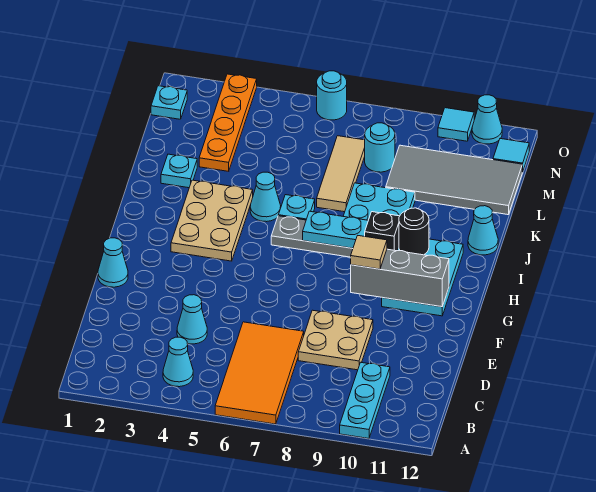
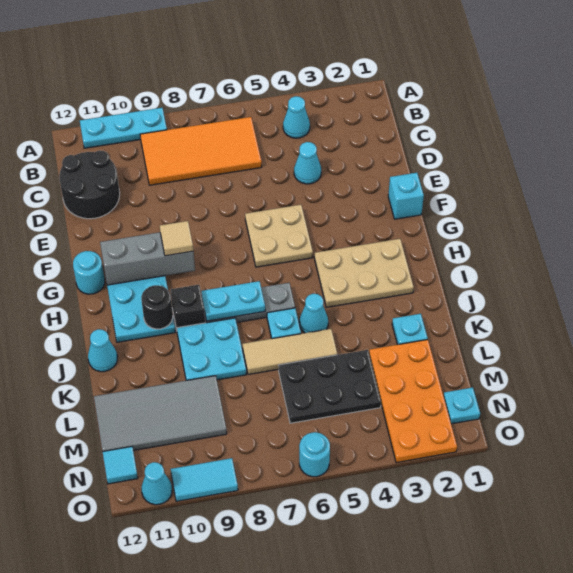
orange 2x4 tile [215,322,304,424] -> orange 2x4 tile turned to [140,117,262,185]
cyan 1x3 plate [340,362,390,439] -> cyan 1x3 plate turned to [80,108,167,148]
none -> black 2x2 round brick [59,150,120,219]
tan 2x2 plate [298,310,373,370] -> tan 2x2 plate moved to [245,205,313,267]
cyan 1x1 cone [98,238,128,287] -> cyan 1x1 brick [388,173,424,219]
tan 2x3 plate [171,180,253,261] -> tan 2x3 plate turned to [314,239,414,307]
tan 1x3 tile [317,136,365,212] -> tan 1x3 tile turned to [242,329,337,375]
orange 1x4 plate [199,74,257,171] -> orange 2x4 plate [369,340,457,463]
none -> black 2x3 plate [279,350,381,423]
cyan 1x1 round brick [365,123,395,172] -> cyan 1x1 round brick moved to [73,251,105,294]
cyan 1x1 tile [438,108,474,141] -> cyan 1x2 tile [171,458,238,501]

